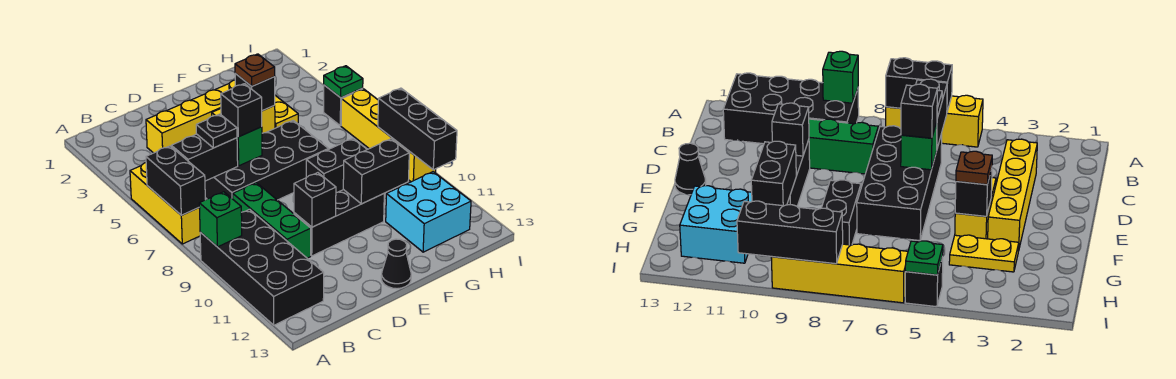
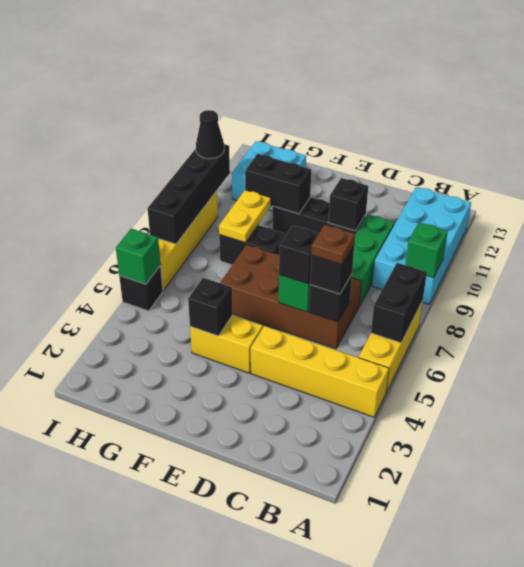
black 2x4 brick [200,209,324,325] -> cyan 2x4 brick [372,187,471,304]
black 1x2 brick [171,134,238,181] -> black 1x1 brick [309,274,352,322]
yellow 1x4 brick [146,80,235,153] -> yellow 1x4 brick moved to [251,326,389,417]
black 2x4 brick [205,120,328,200] -> brown 2x4 brick [220,245,362,349]
black 1x1 plate [196,114,237,148] -> black 1x1 brick [310,245,354,294]
black 1x1 cone [381,239,411,289] -> black 1x1 cone moved to [196,110,224,159]
brown 1x1 plate [235,54,275,86] -> brown 1x1 plate moved to [311,225,355,264]
yellow 1x2 plate [274,96,298,128] -> yellow 1x2 plate moved to [219,190,271,243]
green 1x1 plate [324,66,363,98] -> green 1x1 brick [116,229,161,284]
black 1x3 brick [378,88,457,170] -> black 1x4 brick [147,144,230,244]

